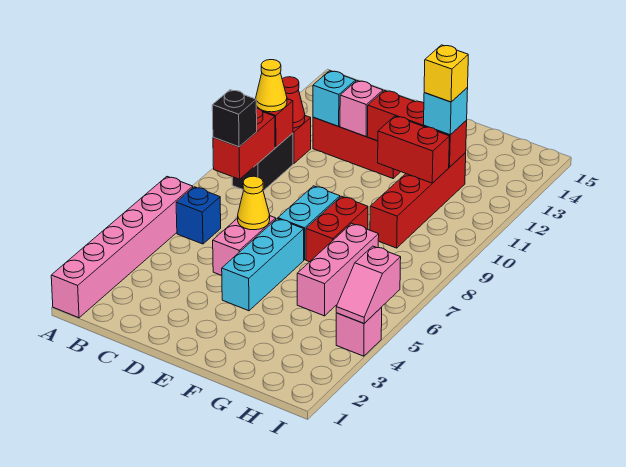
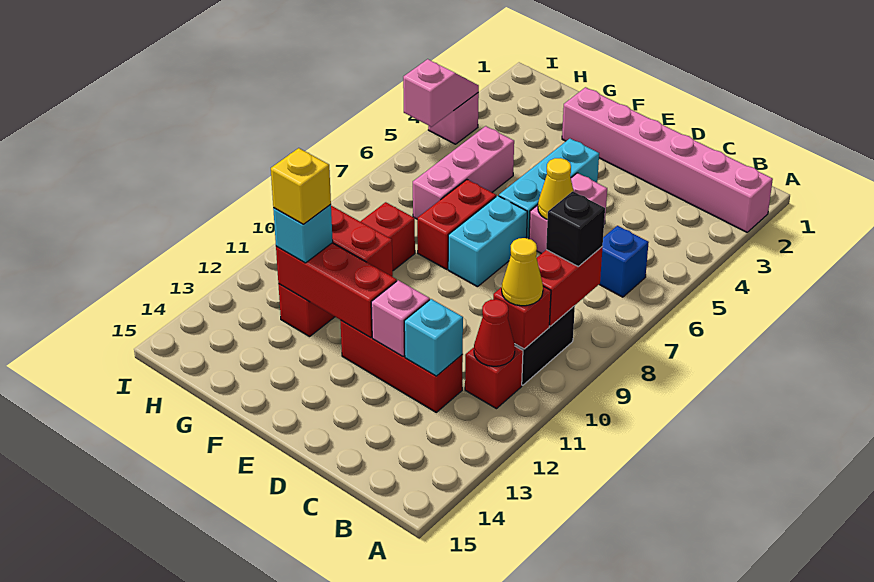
pink 1x6 brick [51,177,193,318] -> pink 1x6 brick turned to [562,87,773,232]

